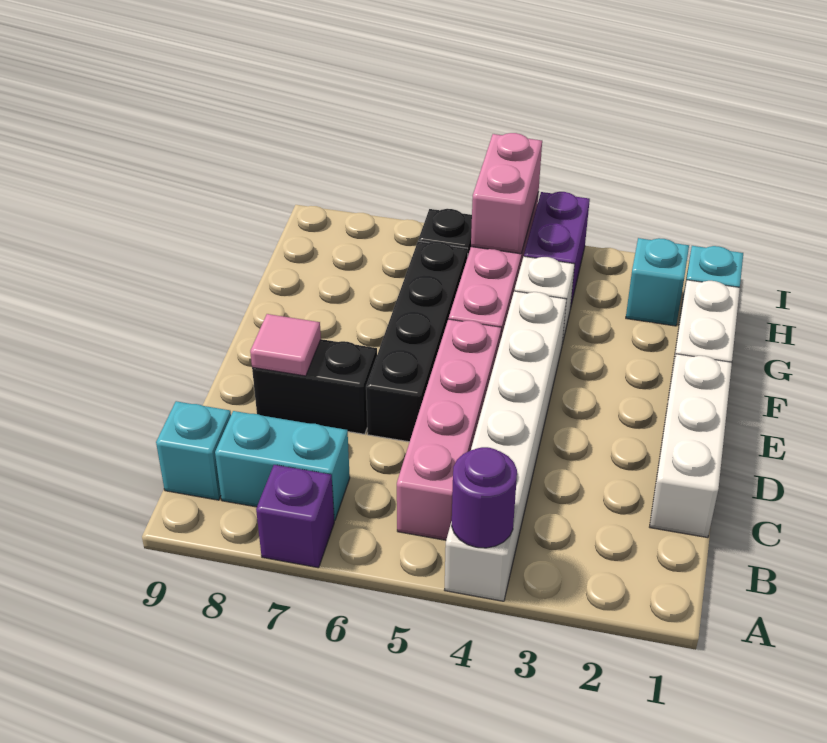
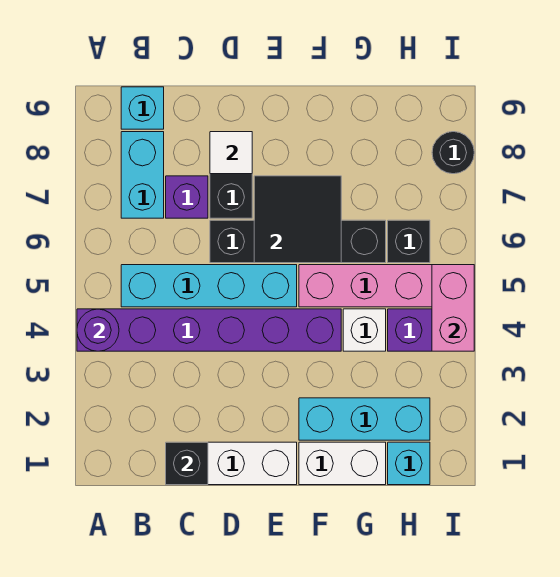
white 1x6 brick [445,291,566,601] -> purple 1x6 brick [77,309,341,351]
purple 1x1 brick [256,465,334,568] -> purple 1x1 brick moved to [166,176,208,218]
pink 1x4 brick [397,319,501,540] -> cyan 1x4 brick [121,265,297,307]
none -> black 1x1 brick [166,442,208,485]
pink 1x1 tile [250,314,321,376] -> white 1x1 tile [210,132,252,174]
none -> black 2x2 tile [254,176,341,263]
cyan 1x1 brick [626,238,689,326] -> cyan 1x3 brick [299,398,430,440]
pink 1x2 brick [471,133,542,254] -> pink 1x2 brick turned to [432,265,474,351]
none -> black 1x1 round brick [432,132,474,174]

